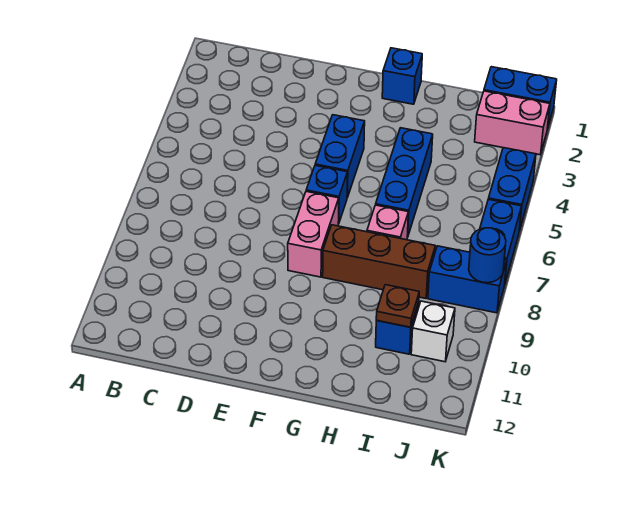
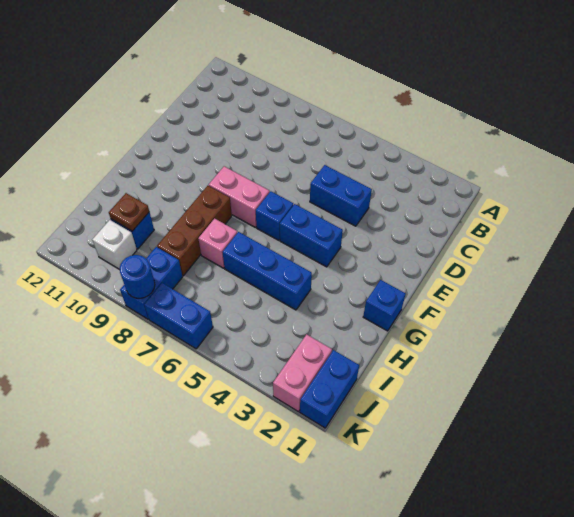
blue 1x2 brick [489,148,536,231] -> blue 1x2 brick moved to [310,165,372,226]

